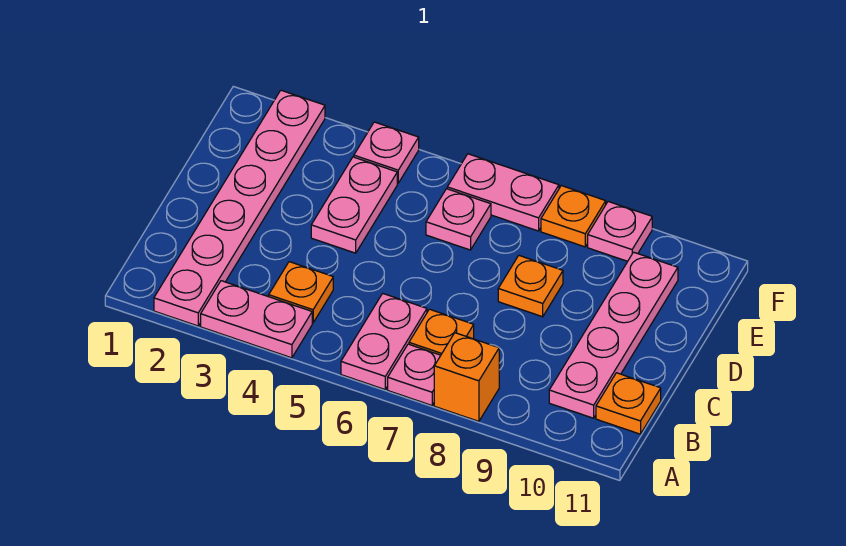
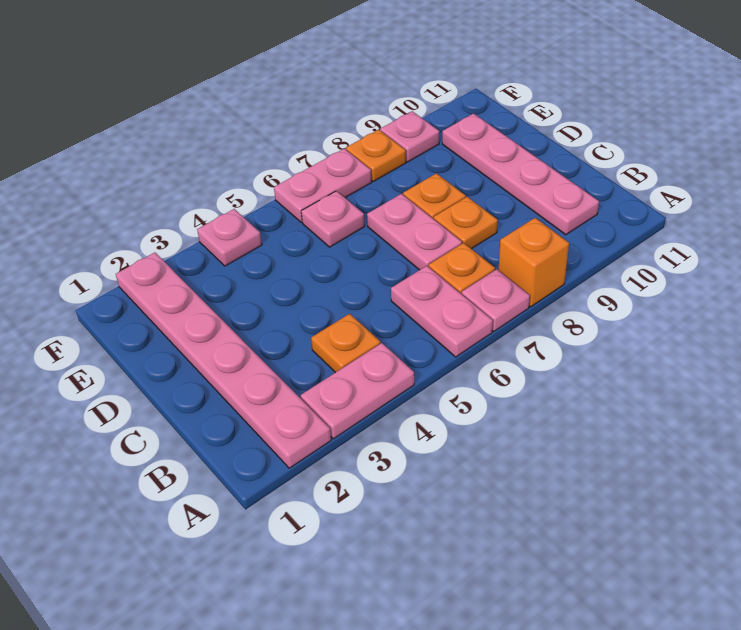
orange 1x1 plate [596,373,661,434] -> orange 1x1 plate moved to [434,197,498,249]
pink 1x2 plate [311,157,397,253] -> pink 1x2 plate moved to [367,194,462,270]

